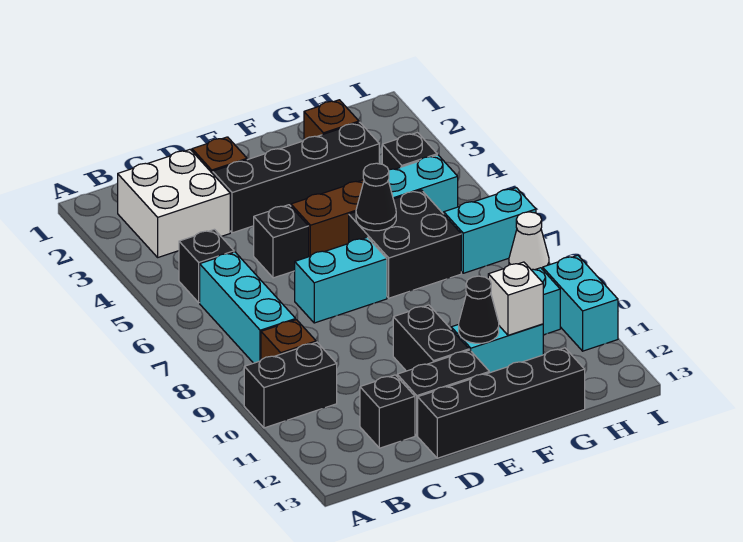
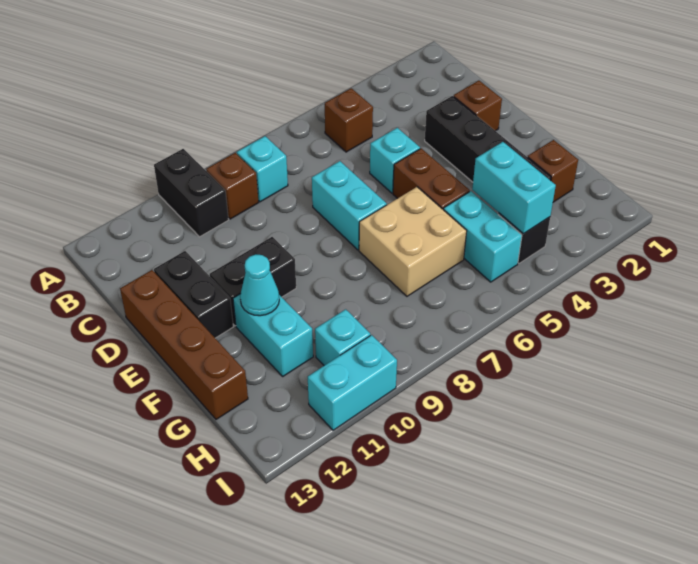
white 2x2 brick [118,150,230,257] -> none
black 1x1 brick [179,229,234,303] -> brown 1x1 brick [325,88,373,152]
cyan 1x3 brick [200,252,296,363] -> cyan 1x1 brick [237,136,288,202]
black 1x1 brick [360,375,415,448] -> none
black 1x1 brick [254,205,309,278] -> cyan 1x1 brick [370,128,420,193]
black 1x4 brick [418,348,585,458] -> brown 1x4 brick [120,270,248,419]
black 2x2 brick [349,190,461,298] -> tan 2x2 brick [359,187,467,296]
black 1x1 cone [356,163,396,231] -> none
black 1x1 cone [459,276,499,343] -> cyan 1x1 cone [240,255,279,316]
white 1x1 brick [488,262,543,335] -> none
cyan 1x2 brick [444,188,536,273] -> cyan 1x2 brick moved to [472,142,556,234]
white 1x1 cone [509,212,549,270] -> none

